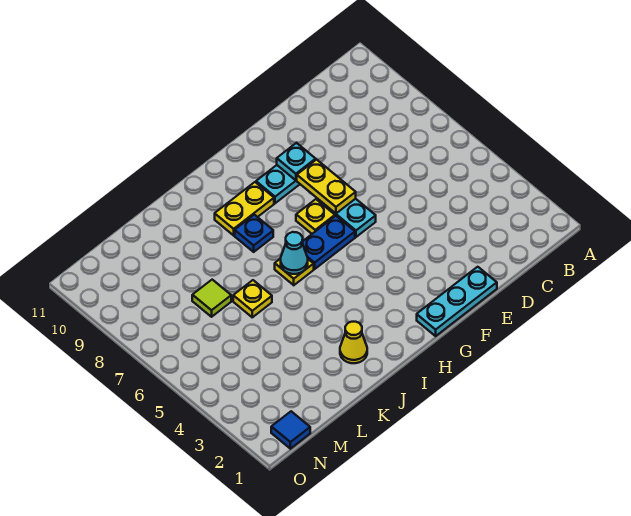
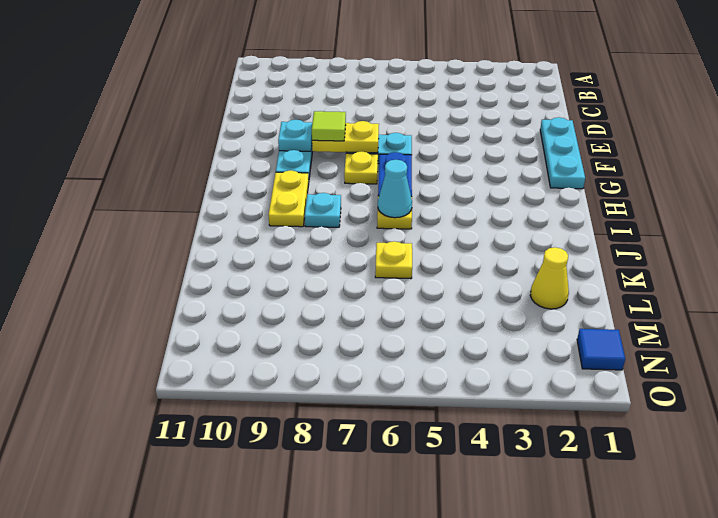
blue 1x1 plate [235,215,273,252] -> cyan 1x1 plate [305,193,341,227]
yellow 1x1 cone [340,322,367,363] -> yellow 1x1 cone moved to [530,247,569,309]
lime 1x1 tile [192,280,231,317] -> lime 1x1 tile moved to [312,111,346,141]

